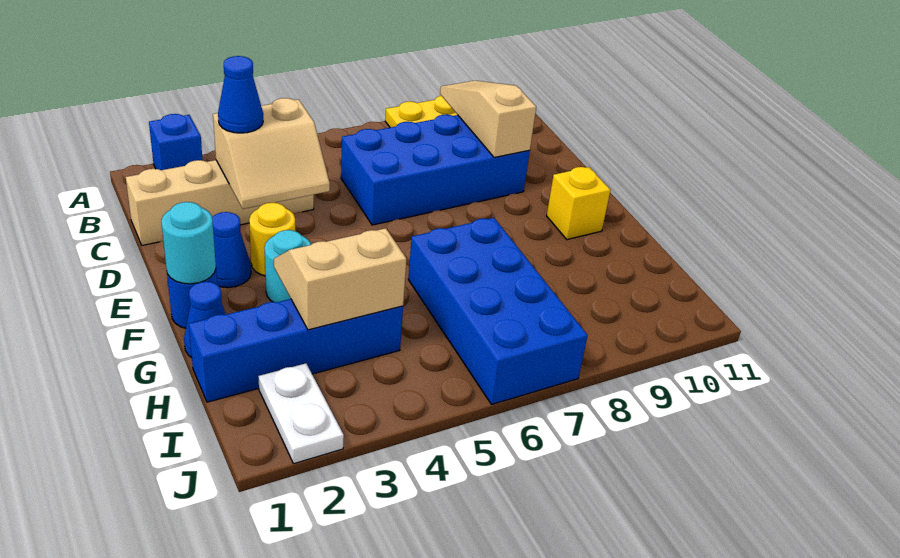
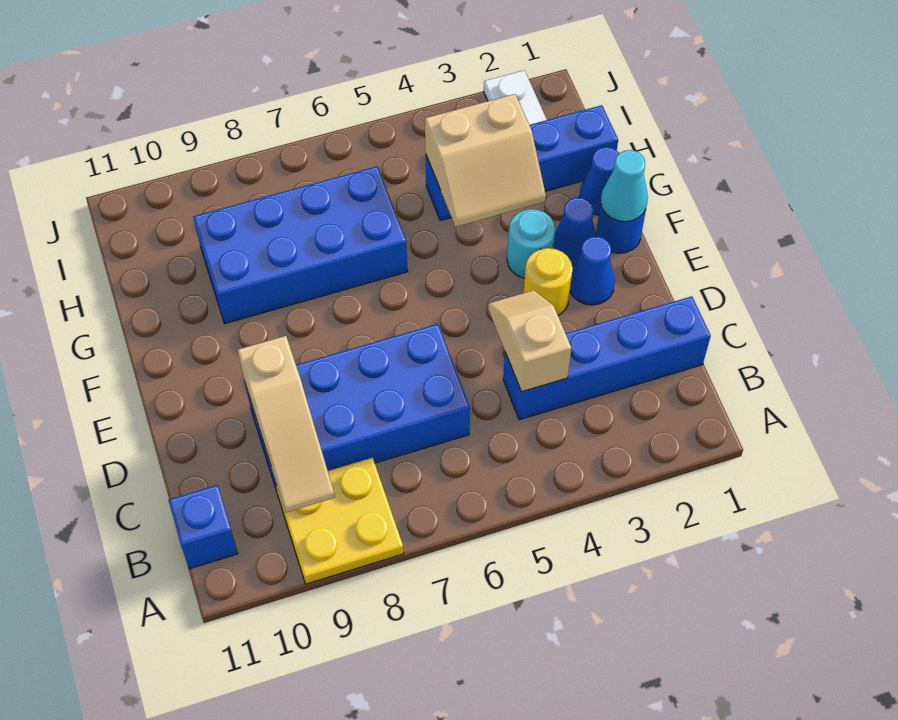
blue 1x1 brick [149,114,203,170] -> blue 1x1 brick moved to [169,485,238,569]
tan 1x4 brick [126,160,314,245] -> blue 1x4 brick [503,296,711,420]
tan 2x2 slope [213,98,330,209] -> tan 1x2 slope [488,290,572,392]
blue 1x1 cone [218,56,263,133] -> blue 1x1 cone moved to [553,198,596,266]
cyan 1x1 round brick [161,202,216,284] -> cyan 1x1 cone [601,150,648,222]
yellow 1x1 brick [547,167,610,240] -> none
blue 2x4 brick [408,218,588,404] -> blue 2x4 brick turned to [193,166,408,323]

